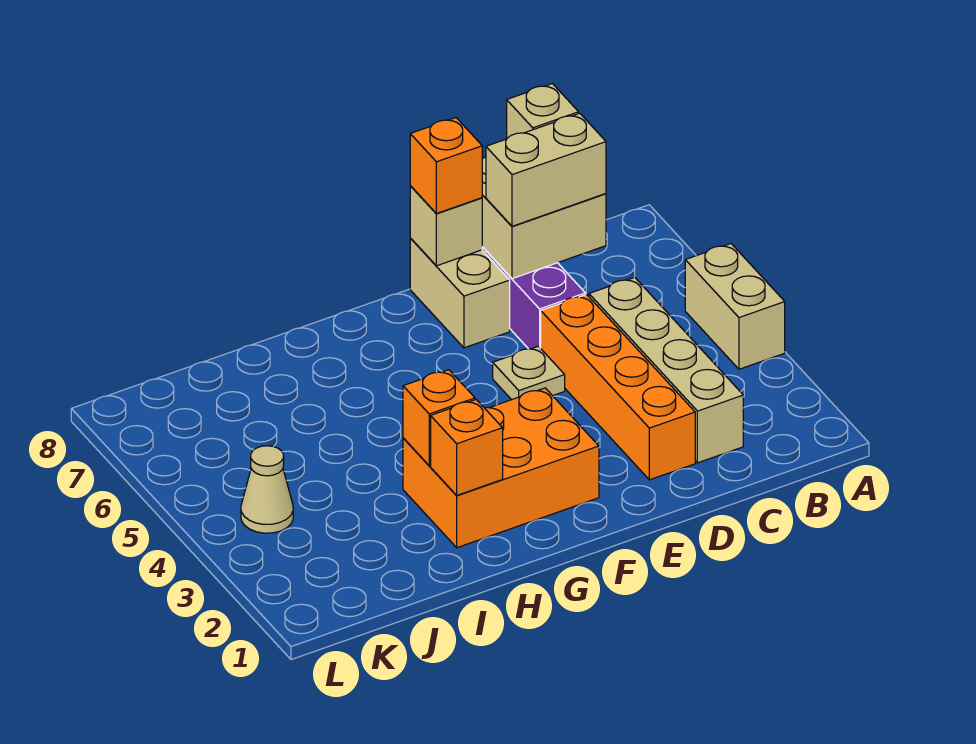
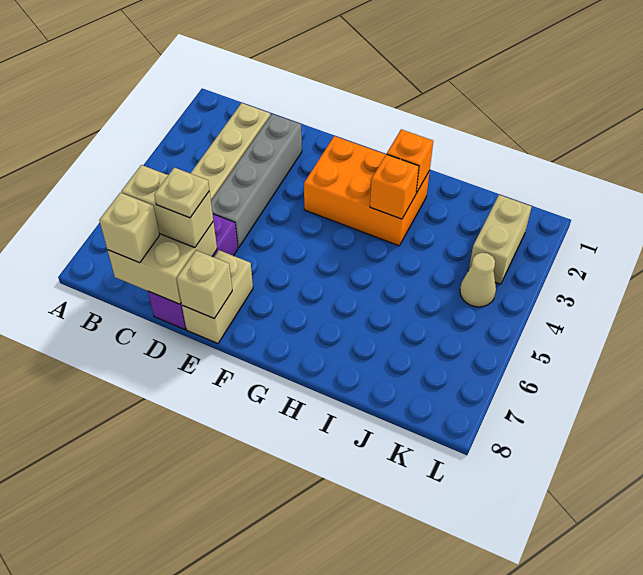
tan 1x2 brick [685,244,785,369] -> tan 1x2 brick moved to [468,195,532,284]
orange 1x4 brick [541,295,695,480] -> grey 1x4 brick [211,114,302,248]
tan 1x1 plate [493,346,565,400] -> tan 1x1 plate moved to [154,168,209,218]
orange 1x1 brick [410,118,482,214] -> none

